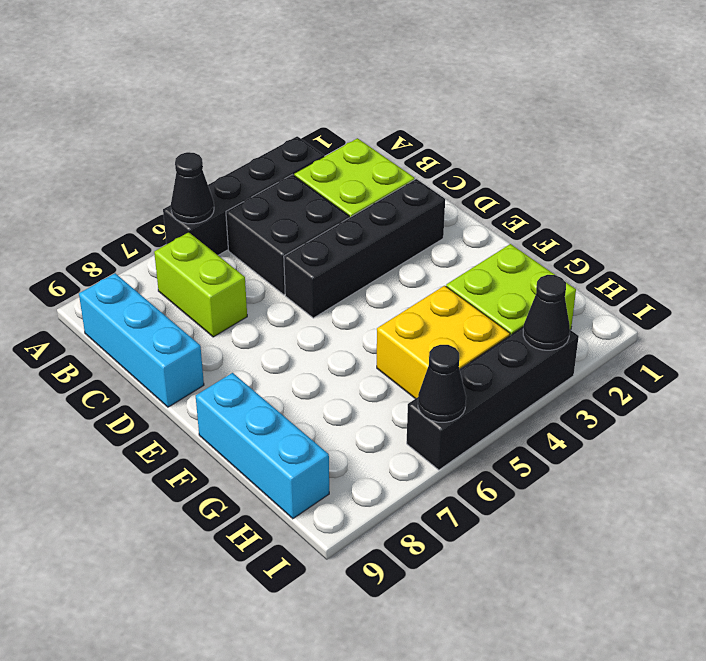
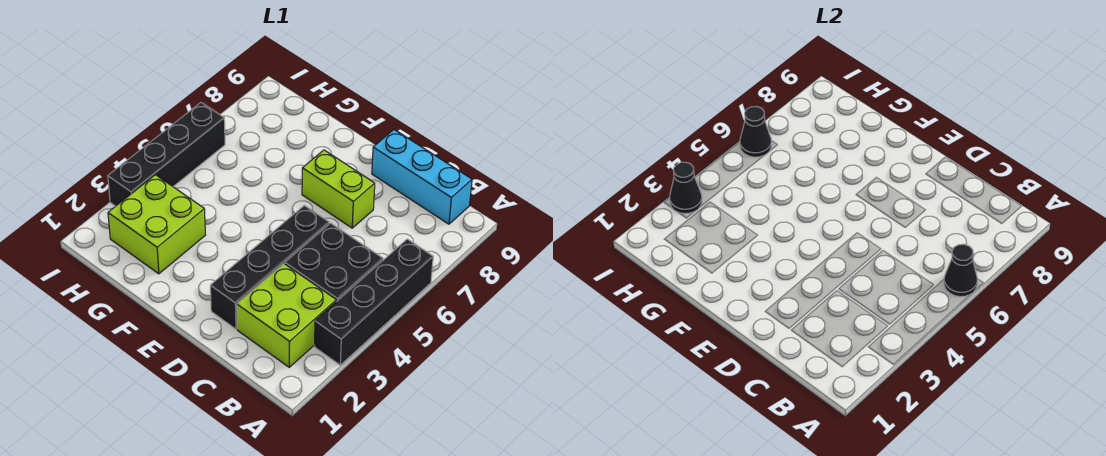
lime 1x2 brick [154,232,247,337] -> lime 1x2 brick moved to [302,150,375,228]
cyan 1x3 brick [196,373,329,519] -> none
yellow 2x2 brick [377,286,510,399] -> none

